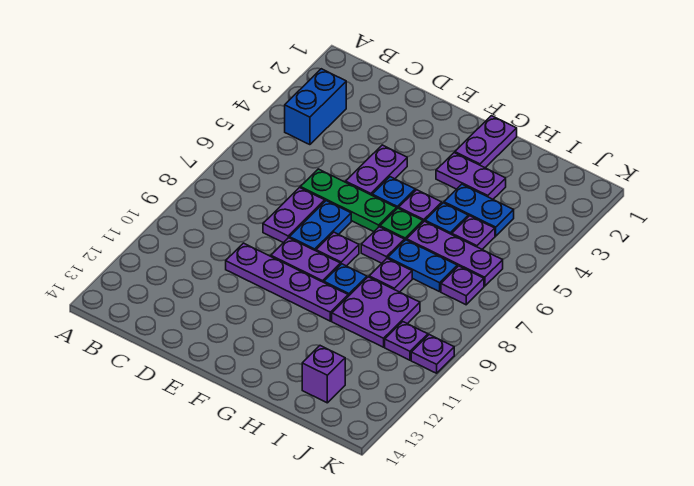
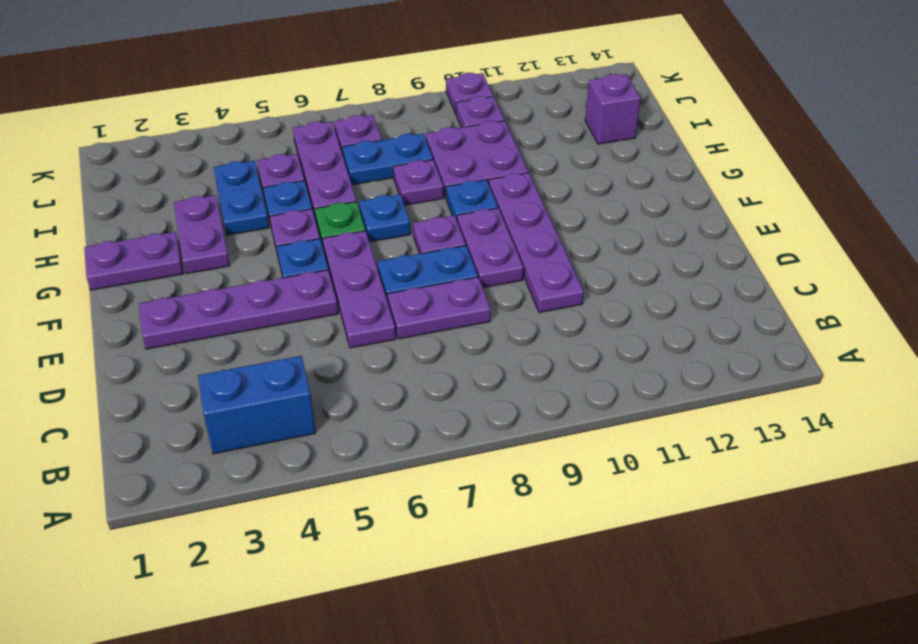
green 1x3 plate [300,169,397,232] -> purple 1x3 plate [323,231,396,348]
purple 1x2 plate [346,145,407,195] -> purple 1x4 plate [139,270,338,349]
purple 1x1 plate [361,227,404,263] -> blue 1x1 plate [359,194,411,242]
blue 1x2 plate [388,240,457,292] -> blue 1x2 plate turned to [342,134,433,185]

